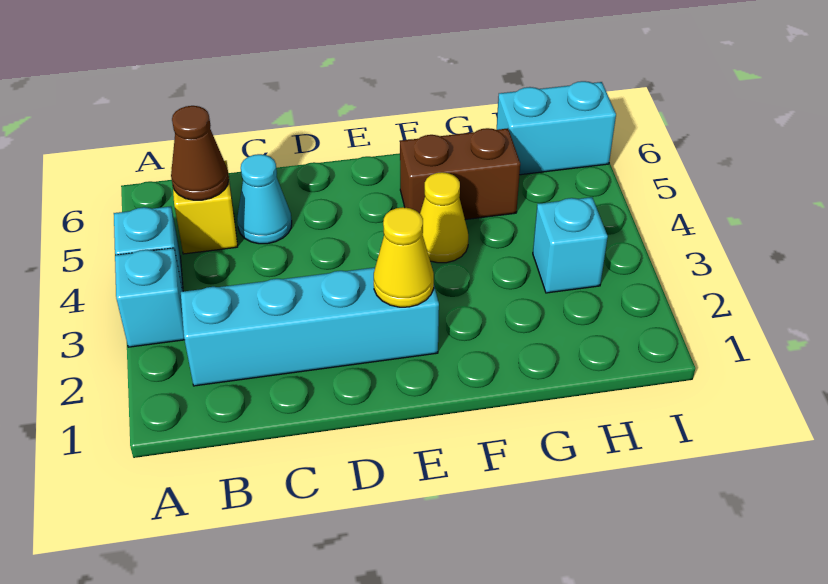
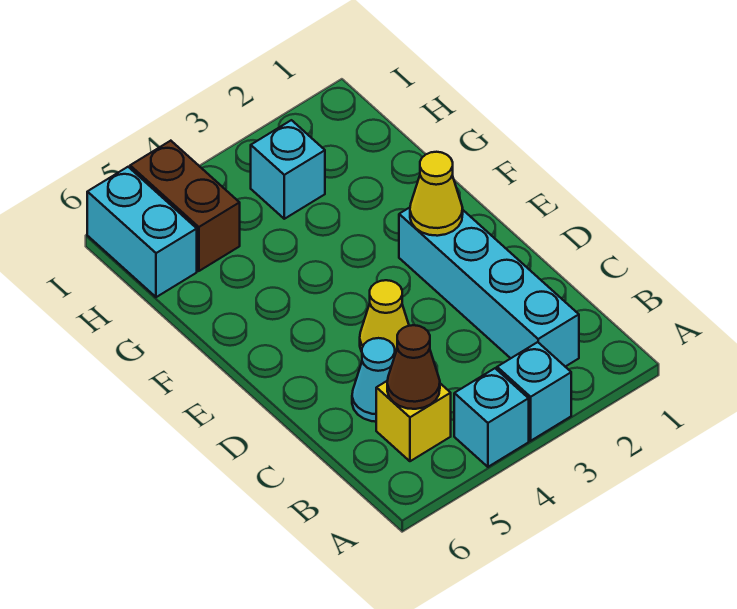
yellow 1x1 cone [420,172,468,263] -> yellow 1x1 cone moved to [360,280,409,354]
brown 1x2 brick [400,128,520,220] -> brown 1x2 brick moved to [130,141,240,271]

